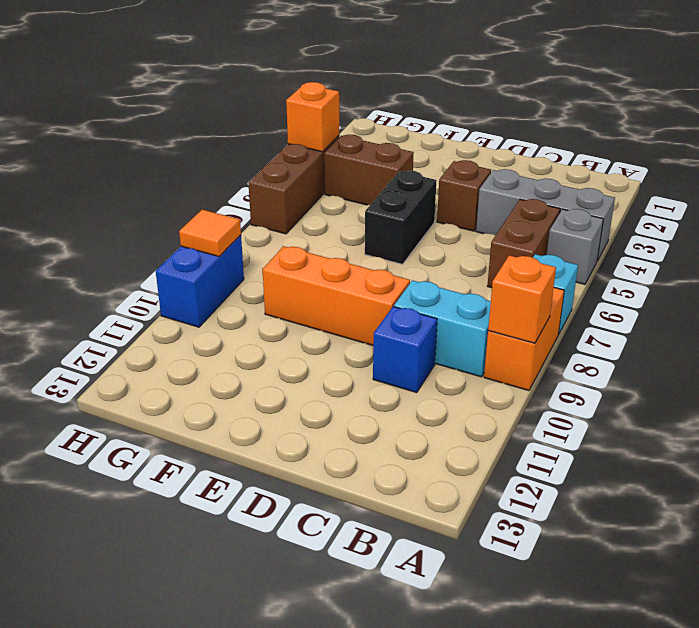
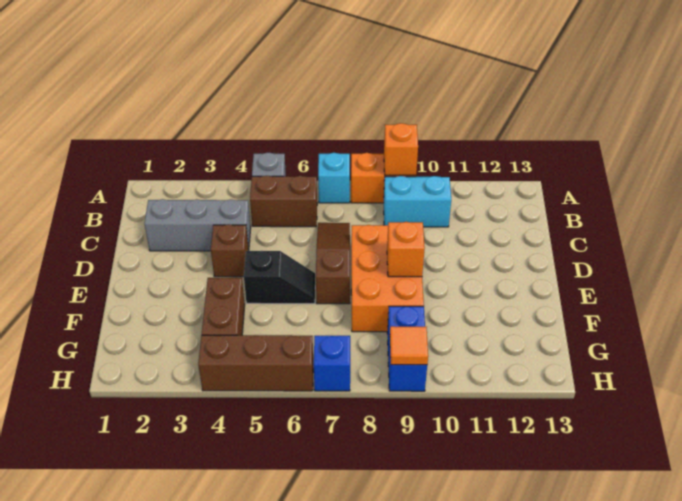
grey 1x3 brick [476,169,615,261] -> grey 1x3 brick turned to [144,199,251,251]
cyan 1x2 brick [394,280,491,377] -> cyan 1x2 brick turned to [384,176,451,227]
none -> brown 1x3 slope [316,223,350,304]
blue 1x1 brick [373,307,437,393] -> blue 1x1 brick moved to [314,336,350,391]
orange 1x3 brick [263,246,410,345] -> orange 2x3 brick [351,225,424,332]
black 1x2 brick [365,171,437,264] -> black 1x2 slope [244,251,315,304]
orange 1x1 brick [286,82,339,152] -> orange 1x1 brick moved to [387,222,425,277]
blue 1x2 brick [156,235,244,327] -> blue 1x2 brick turned to [387,306,427,391]

